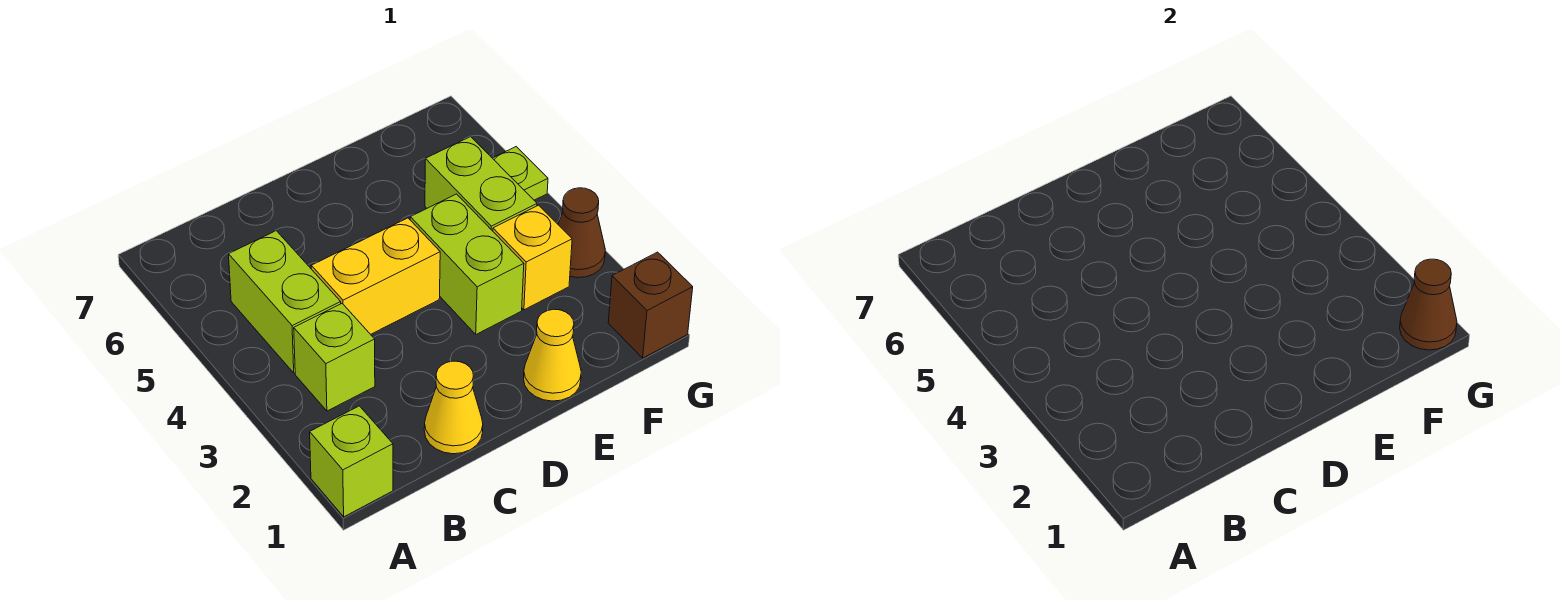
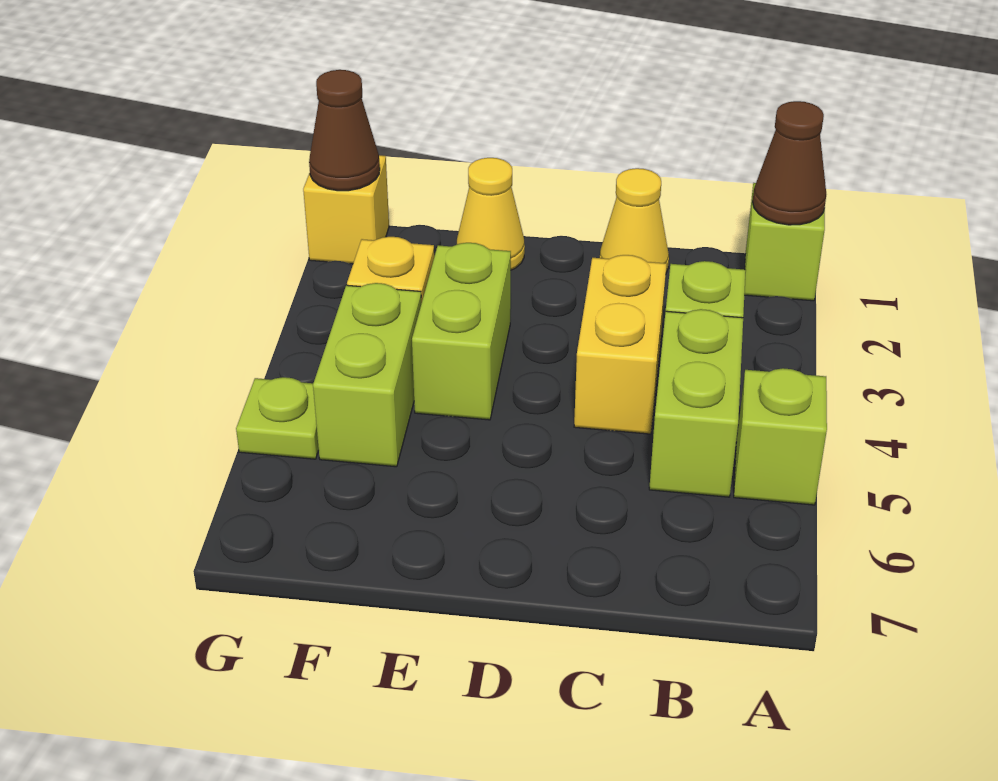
none -> lime 1x1 brick [734,368,827,505]
yellow 1x2 brick [311,218,440,334] -> yellow 1x2 brick turned to [574,255,667,434]
brown 1x1 brick [608,252,693,358] -> yellow 1x1 brick [303,155,389,264]
brown 1x1 cone [558,188,605,278] -> brown 1x1 cone moved to [753,101,826,225]

